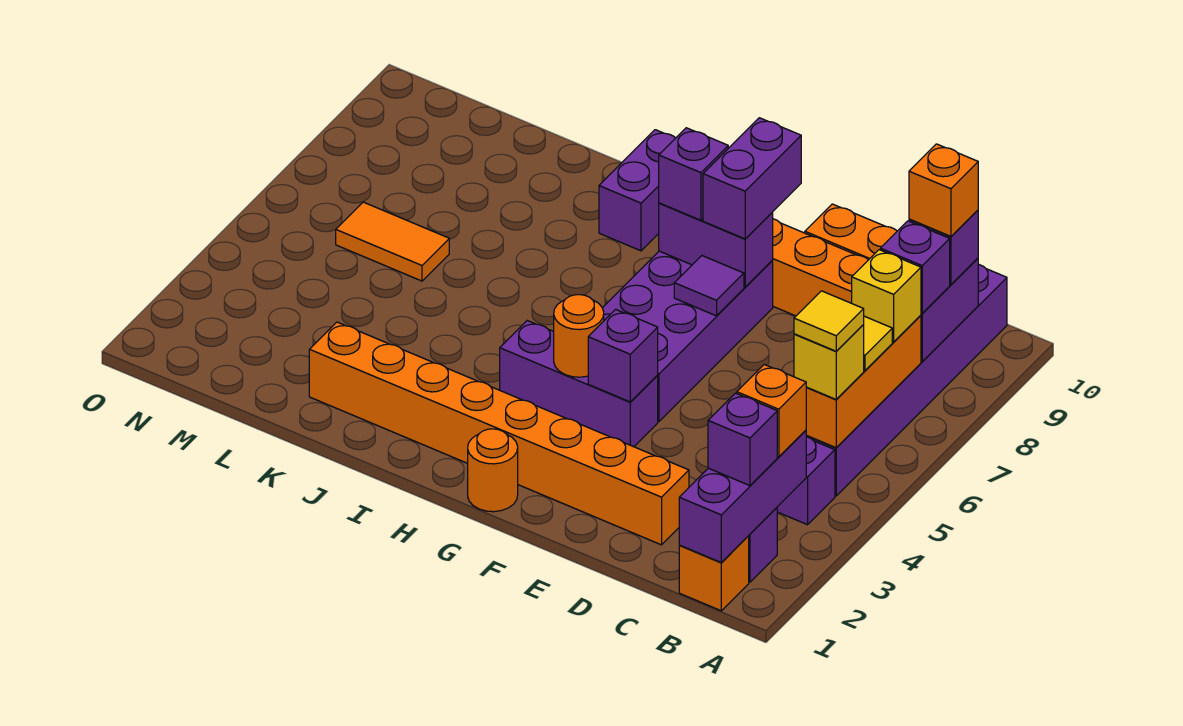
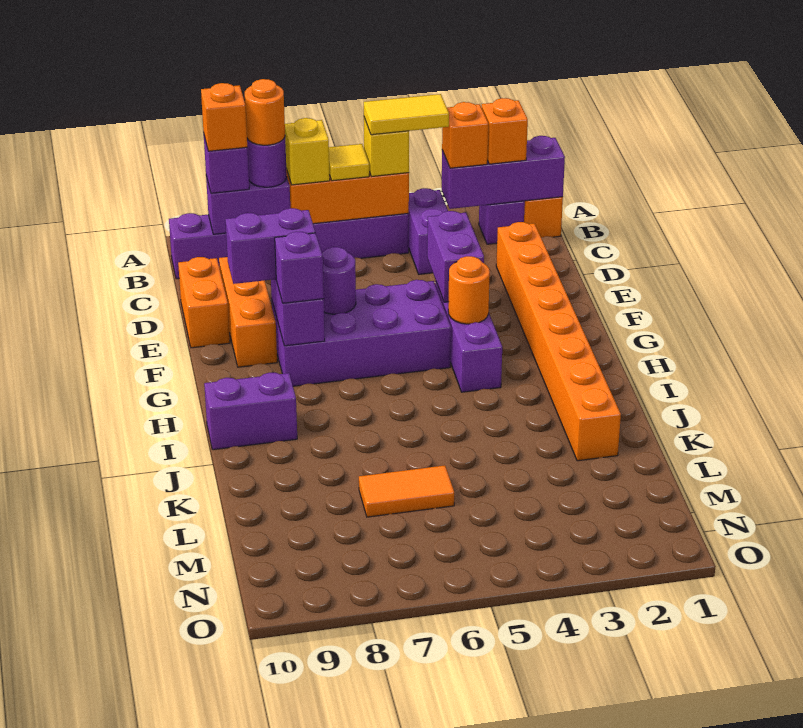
purple 1x1 brick [708,393,777,486] -> orange 1x1 brick [482,98,528,164]
yellow 1x1 tile [794,291,864,351] -> yellow 1x2 tile [364,94,449,135]
purple 1x1 brick [880,221,950,313] -> purple 1x1 round brick [247,138,287,187]
purple 1x1 brick [588,309,658,402] -> purple 1x2 brick [427,211,484,302]
purple 1x1 tile [674,256,744,316] -> purple 1x1 round brick [322,247,356,314]
orange 1x1 round brick [468,429,518,512] -> orange 1x1 round brick moved to [245,79,285,145]
orange 1x2 tile [336,202,449,281] -> orange 1x2 tile turned to [359,465,454,517]

